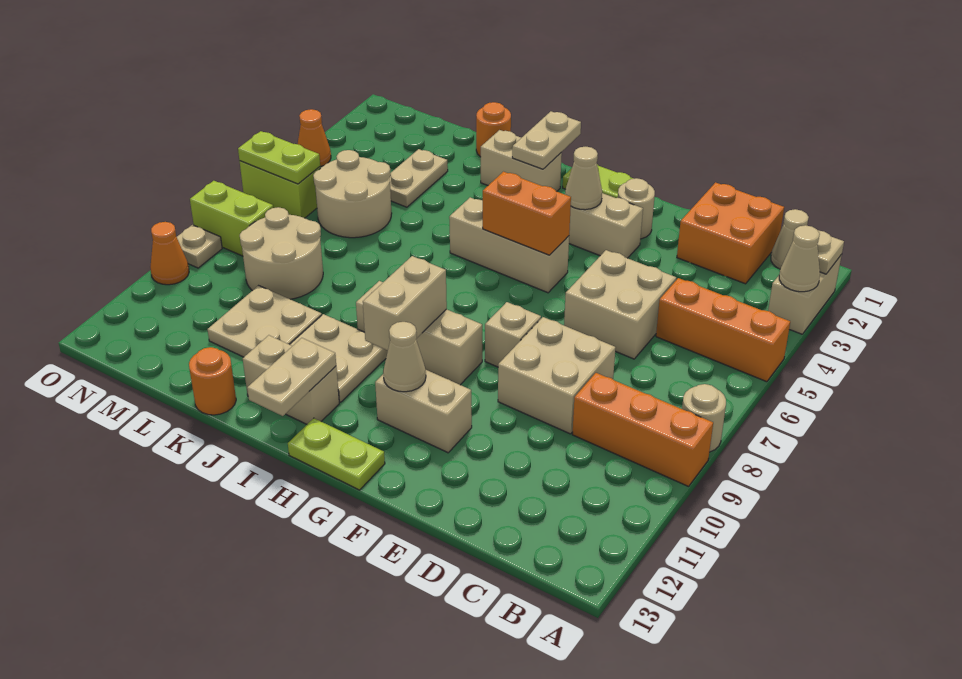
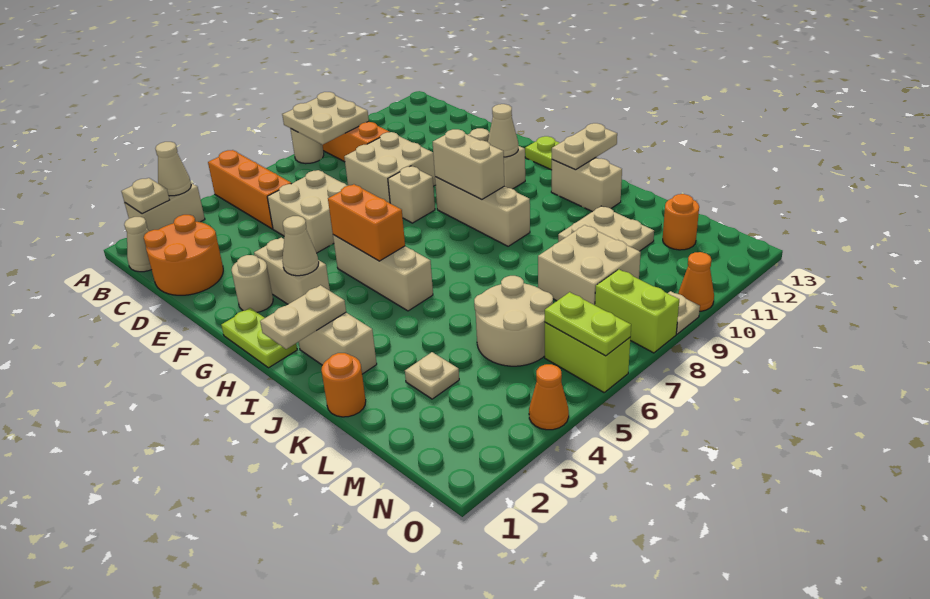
orange 2x2 brick [677,182,784,284] -> orange 2x2 round brick [144,215,223,295]
tan 1x2 brick [363,256,447,350] -> tan 1x2 brick turned to [433,129,504,200]
tan 2x2 plate [290,314,388,402] -> tan 2x2 plate moved to [282,92,369,145]
orange 1x1 round brick [189,347,236,415] -> orange 1x1 round brick moved to [663,194,699,250]
tan 1x2 plate [390,149,448,207] -> tan 1x1 plate [405,352,459,399]
tan 2x2 round brick [240,207,323,299] -> tan 2x2 brick [538,225,641,305]

